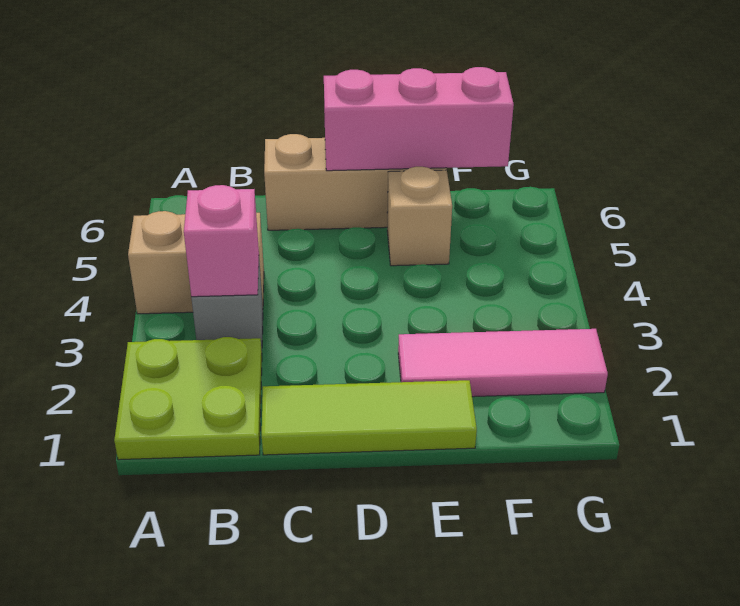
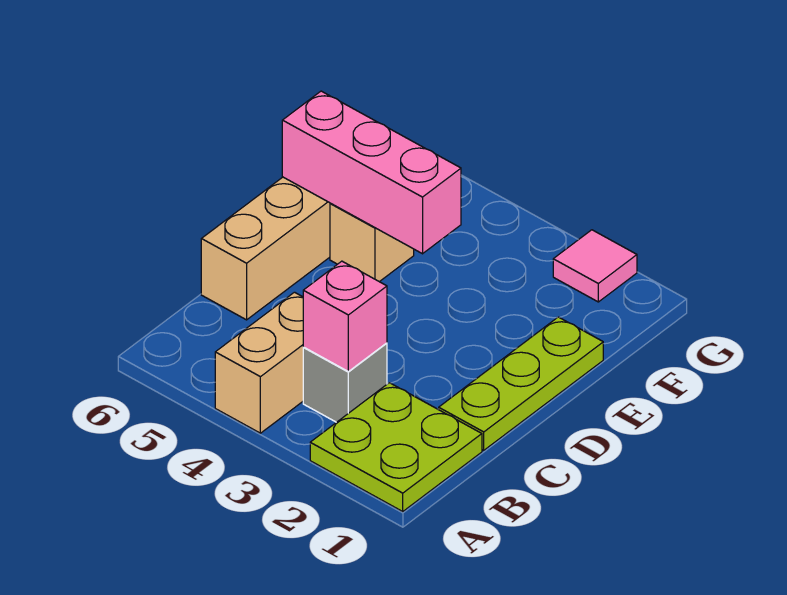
lime 1x3 tile [262,380,477,455] -> lime 1x3 plate [439,317,603,450]
pink 1x3 brick [324,67,514,171] -> pink 1x3 brick turned to [282,91,461,254]
pink 1x3 tile [398,329,608,397] -> pink 1x1 tile [553,230,637,302]

